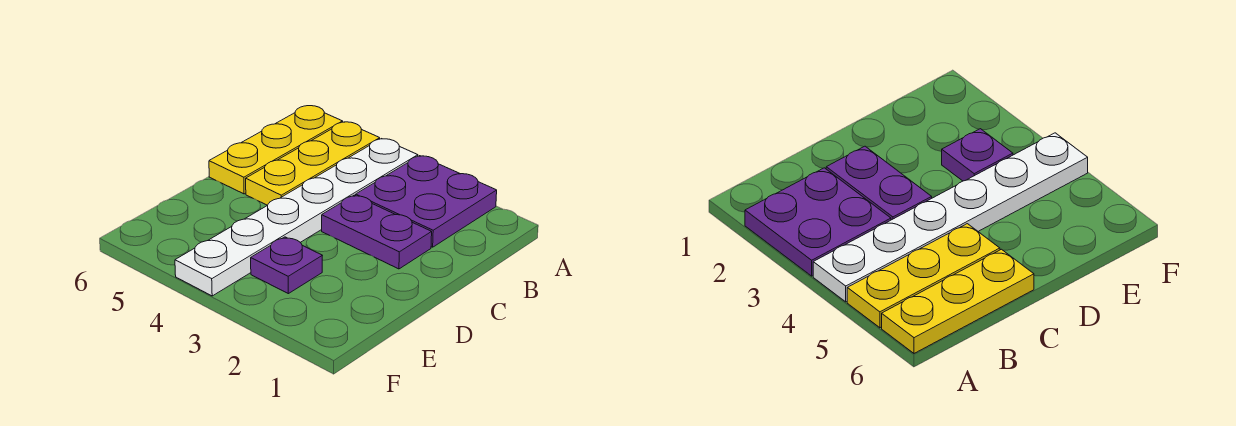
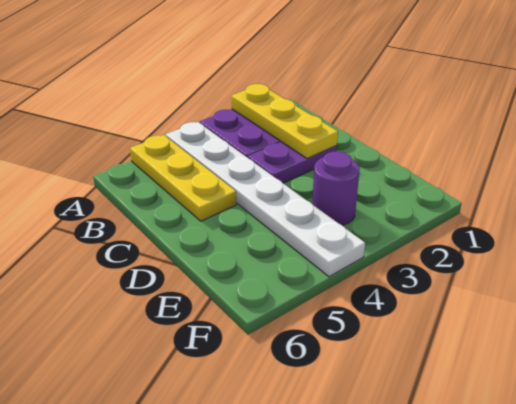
yellow 1x3 plate [209,106,343,194] -> yellow 1x3 plate moved to [231,84,338,158]
purple 1x1 plate [251,237,322,294] -> purple 1x1 round brick [312,151,360,225]

